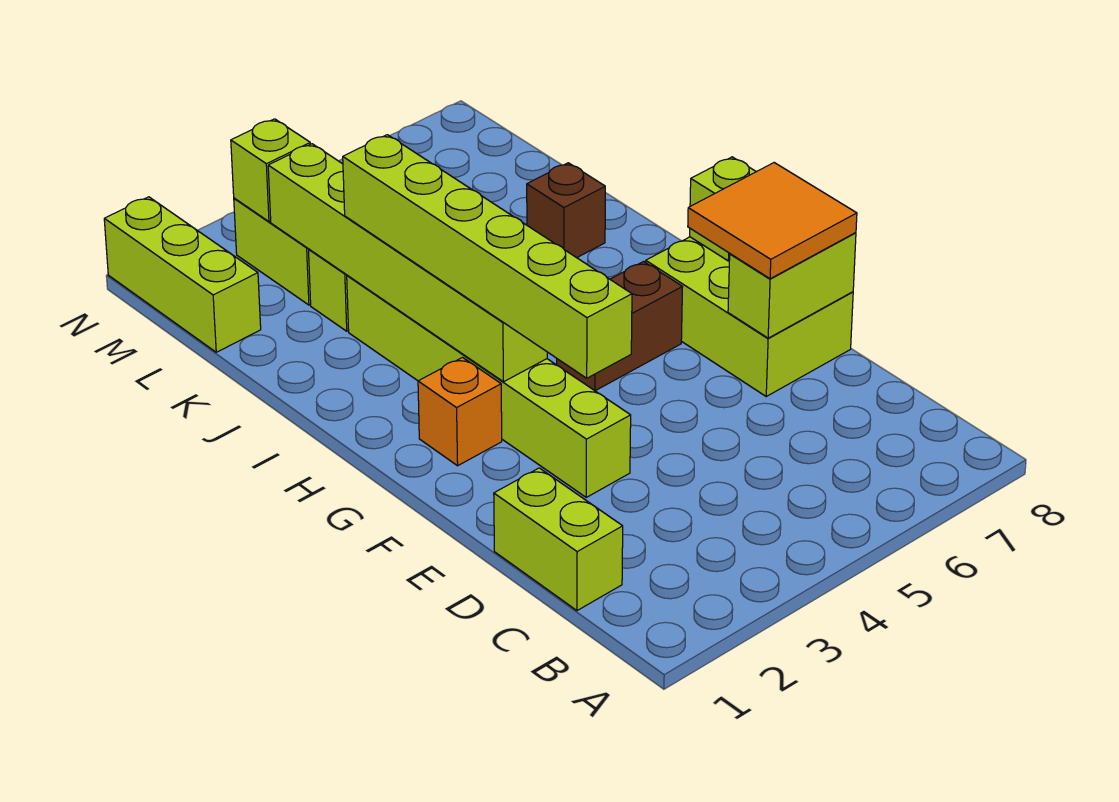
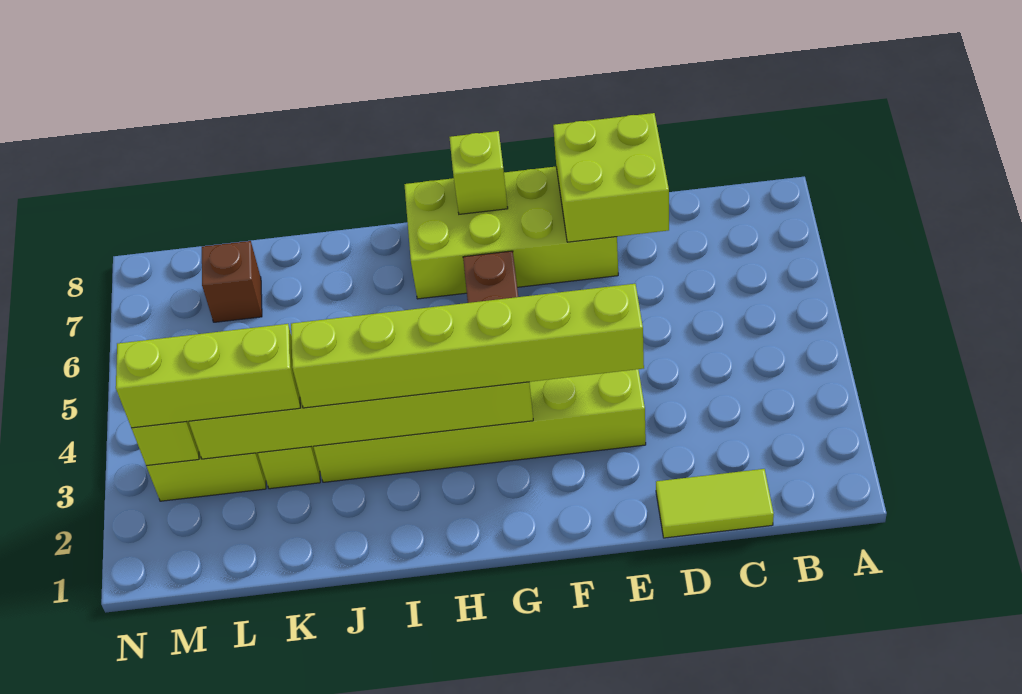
lime 1x2 brick [494,468,623,611] -> lime 1x2 tile [656,469,774,538]
lime 2x3 brick [646,237,853,396] -> lime 2x4 brick [404,167,618,299]
lime 1x2 brick [728,233,856,338] -> lime 2x2 brick [553,113,669,242]
orange 2x2 tile [688,163,857,279] -> none
orange 1x1 brick [418,357,502,466] -> none
brown 1x1 brick [527,163,605,258] -> brown 1x1 brick moved to [202,241,262,322]
lime 1x3 brick [104,197,261,352] -> lime 1x3 brick moved to [116,324,300,428]

